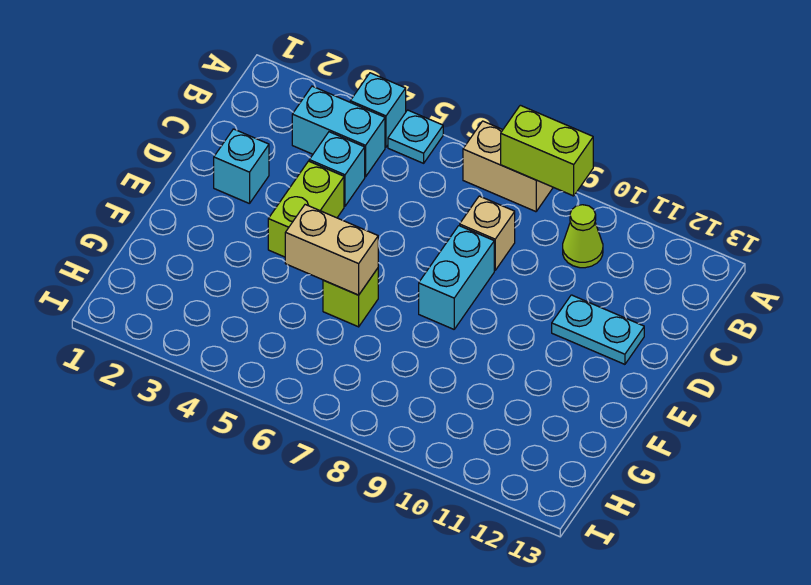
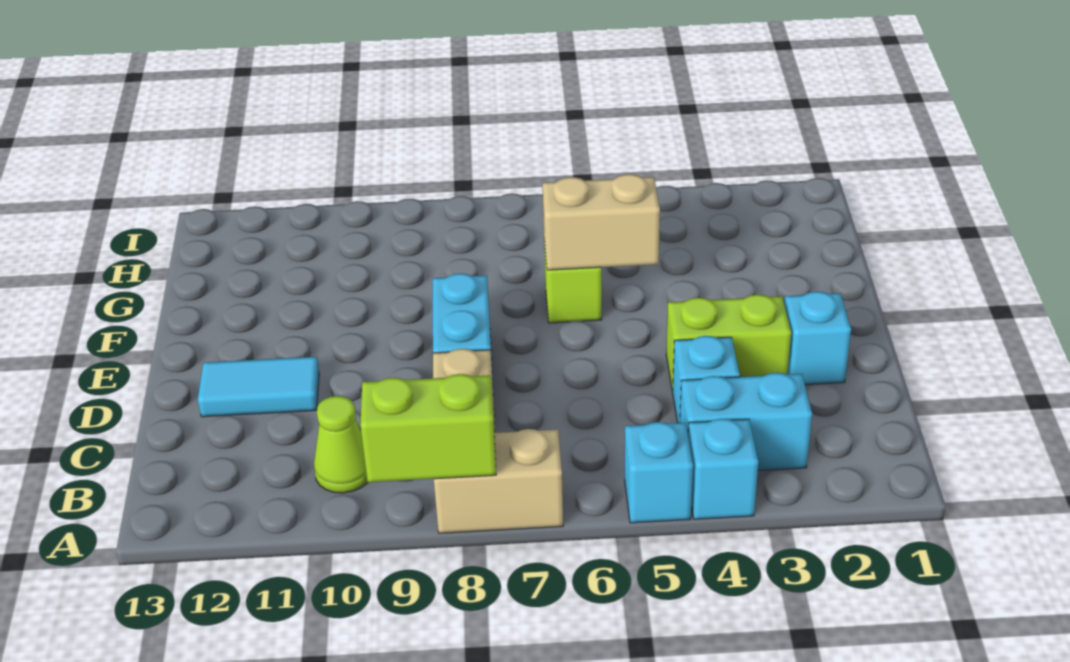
cyan 1x1 plate [388,110,443,163] -> cyan 1x1 brick [625,422,693,523]
lime 1x2 brick [268,161,344,257] -> lime 1x2 brick turned to [666,295,791,391]
cyan 1x2 plate [552,295,644,364] -> cyan 1x2 tile [198,357,319,417]

